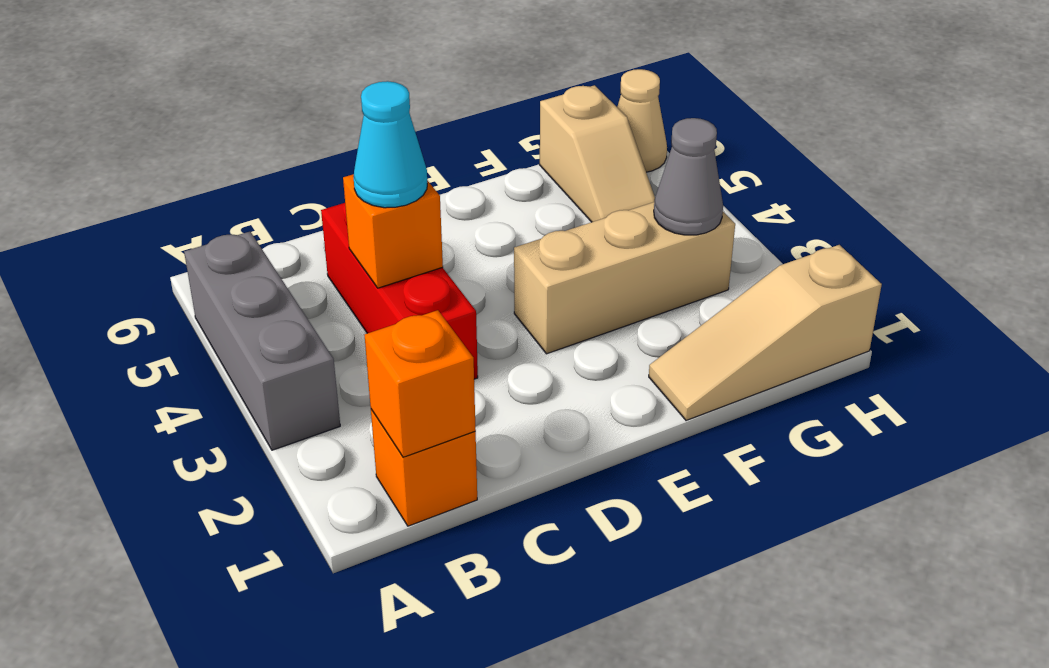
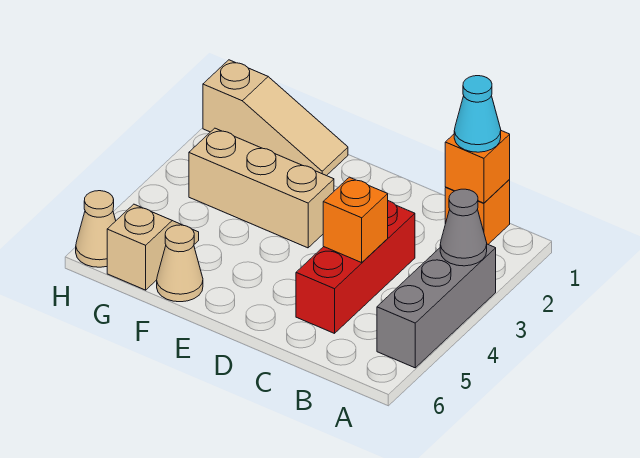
cyan 1x1 cone [353,81,427,208] -> cyan 1x1 cone moved to [454,76,501,152]
none -> tan 1x1 cone [157,225,203,302]
grey 1x1 cone [654,118,723,235] -> grey 1x1 cone moved to [440,189,487,266]

